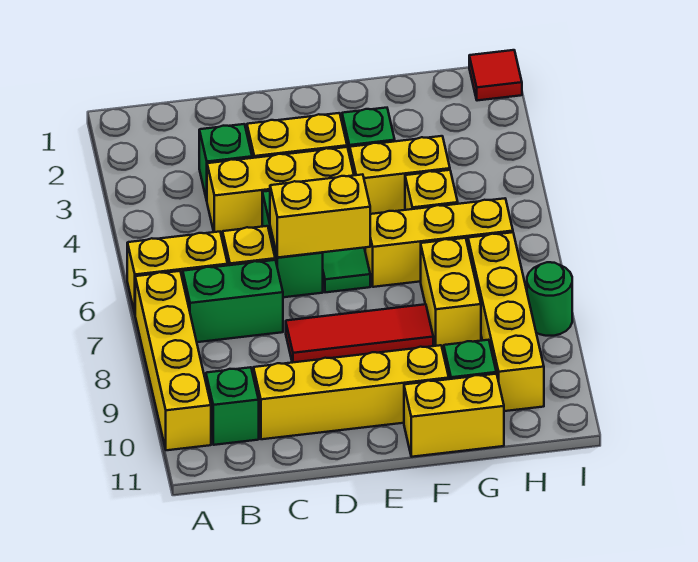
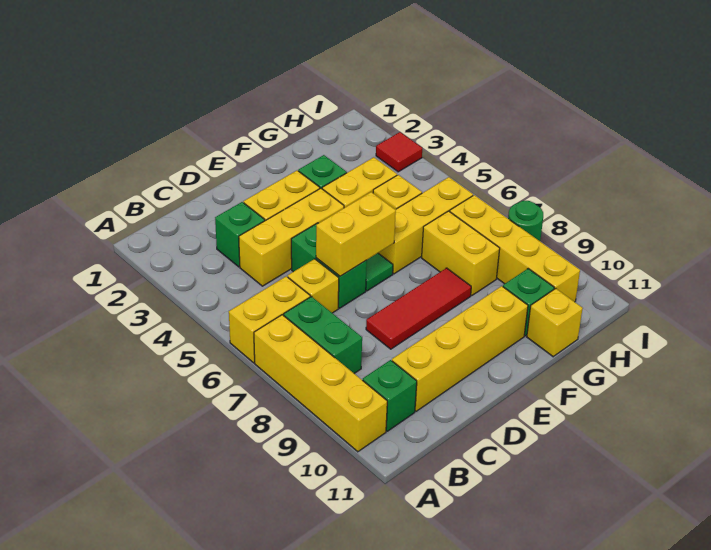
green 1x2 brick [183,260,283,342] -> green 1x2 brick turned to [284,296,362,373]
yellow 1x2 brick [404,374,504,457] -> yellow 1x1 brick [527,288,583,357]
red 1x1 tile [469,50,522,101] -> red 1x1 tile moved to [376,132,422,172]

